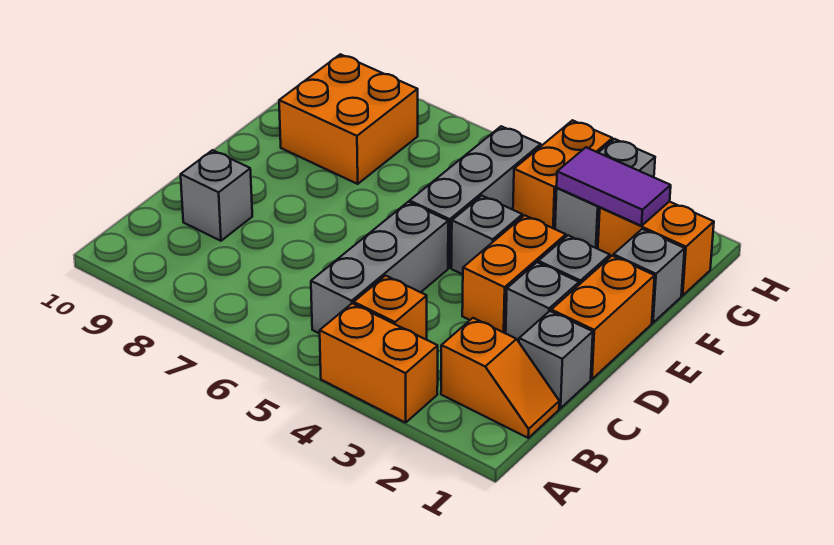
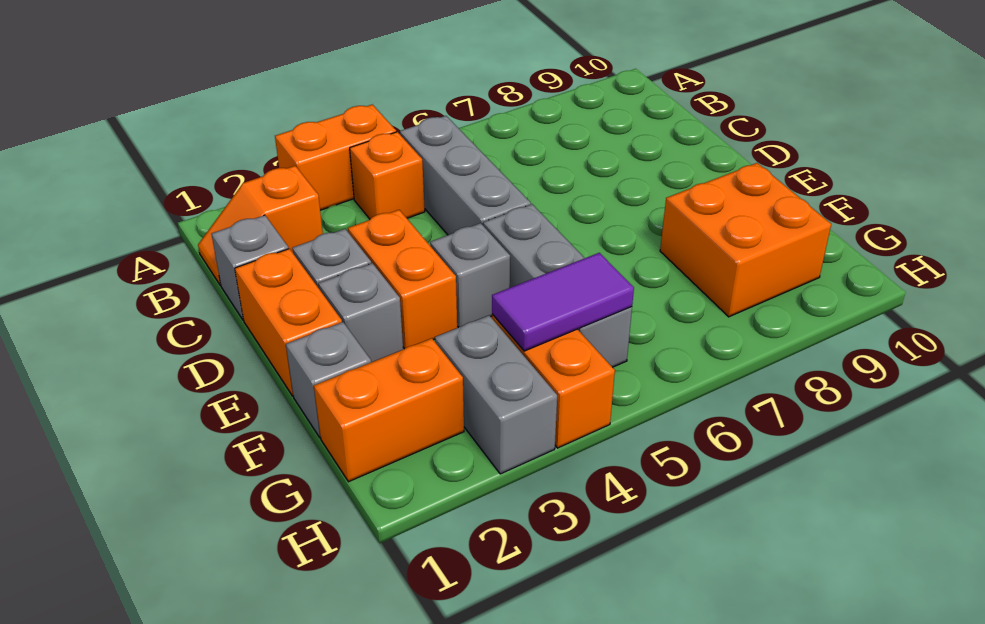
grey 1x1 brick [181,150,252,241] -> none
purple 1x2 tile [557,147,671,226] -> purple 1x2 tile moved to [492,253,634,351]

